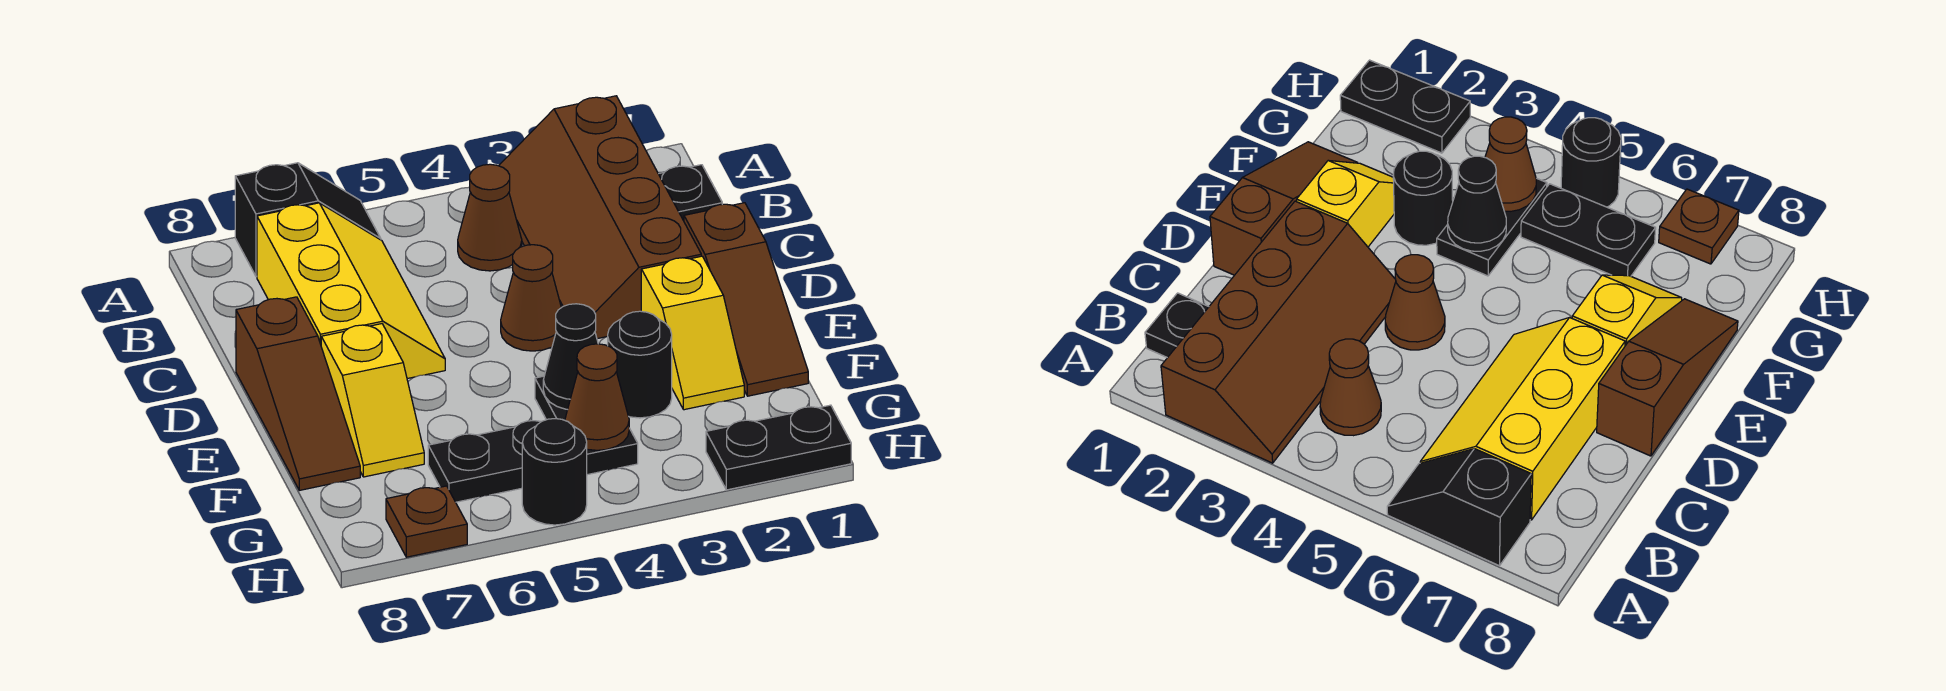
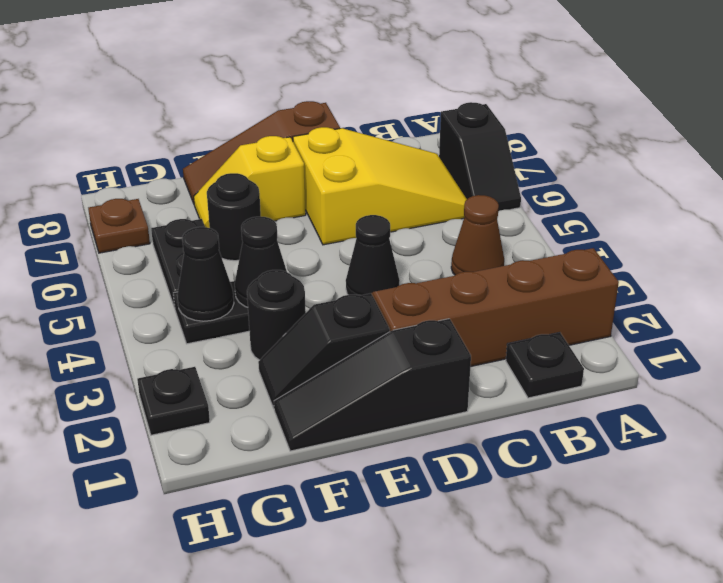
yellow 2x3 slope [257,203,445,379] -> yellow 2x3 slope turned to [293,127,467,245]
brown 1x3 slope [684,203,808,396] -> black 1x3 slope [274,319,471,451]
brown 1x1 cone [501,245,561,351] -> black 1x1 cone [346,215,400,296]
yellow 1x2 slope [641,256,744,410] -> black 1x2 slope [258,293,390,408]
brown 1x1 cone [565,344,629,450] -> black 1x1 cone [177,227,234,321]
black 1x2 plate [706,405,851,490] -> black 1x1 plate [137,367,210,435]
black 1x1 round brick [522,419,587,525] -> black 1x1 round brick moved to [207,173,261,261]

